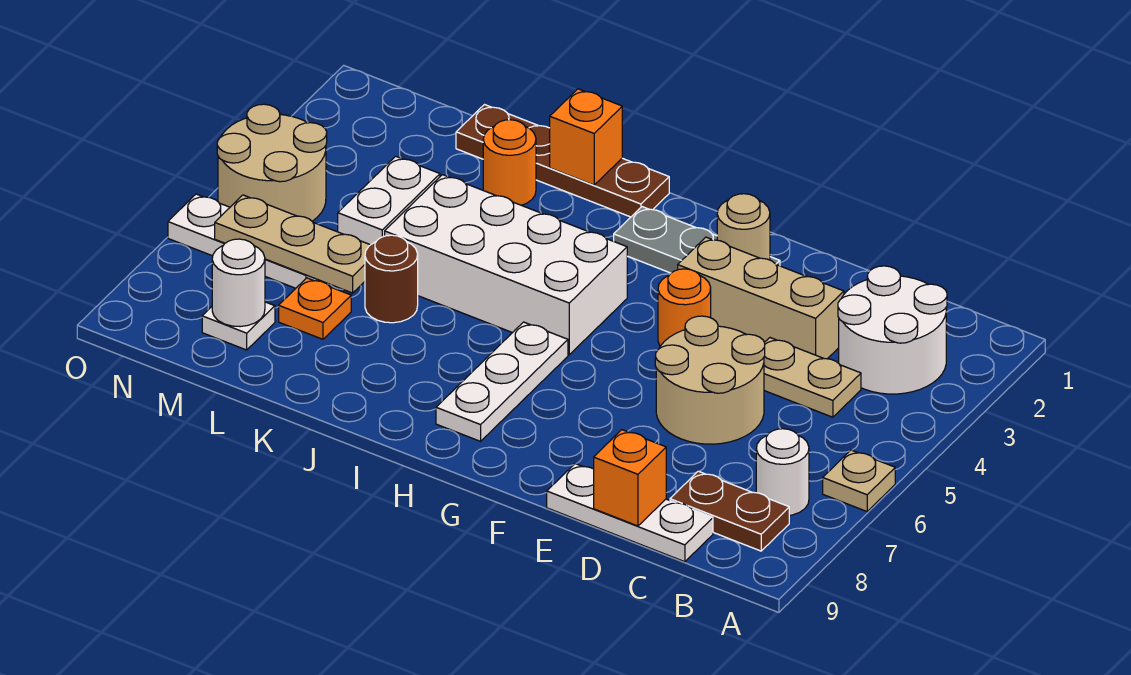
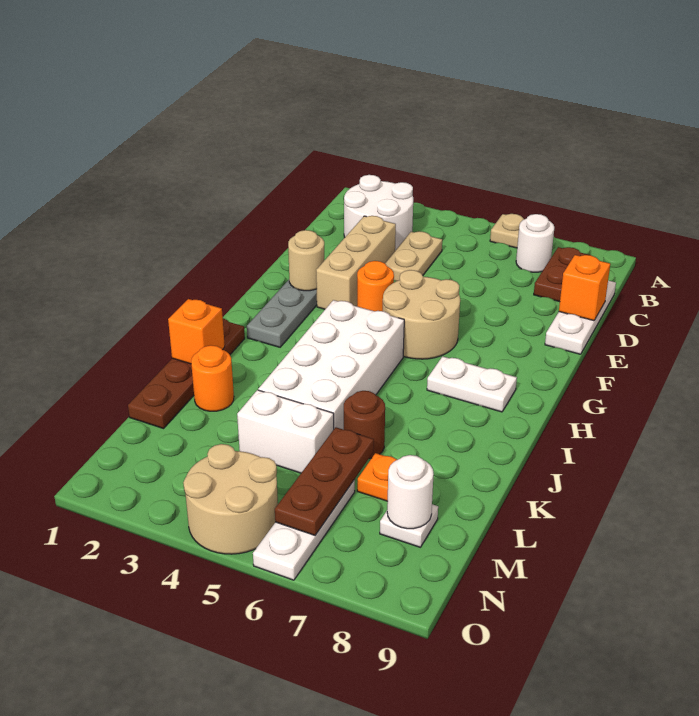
tan 2x2 round brick [655,316,765,444] -> tan 2x2 round brick moved to [383,270,460,359]
white 1x3 plate [436,322,568,441] -> white 1x2 plate [427,356,517,412]
tan 1x3 plate [215,195,370,293] -> brown 1x3 plate [275,427,374,535]

